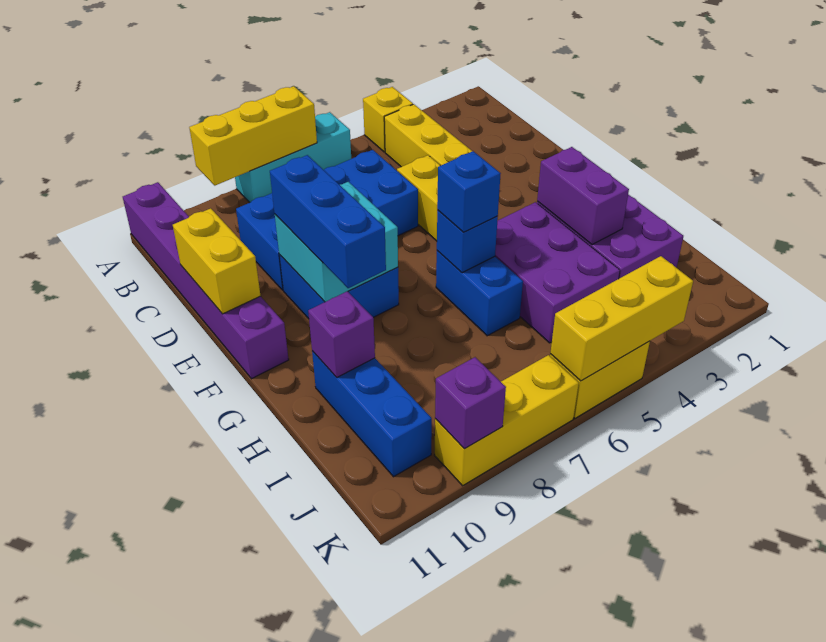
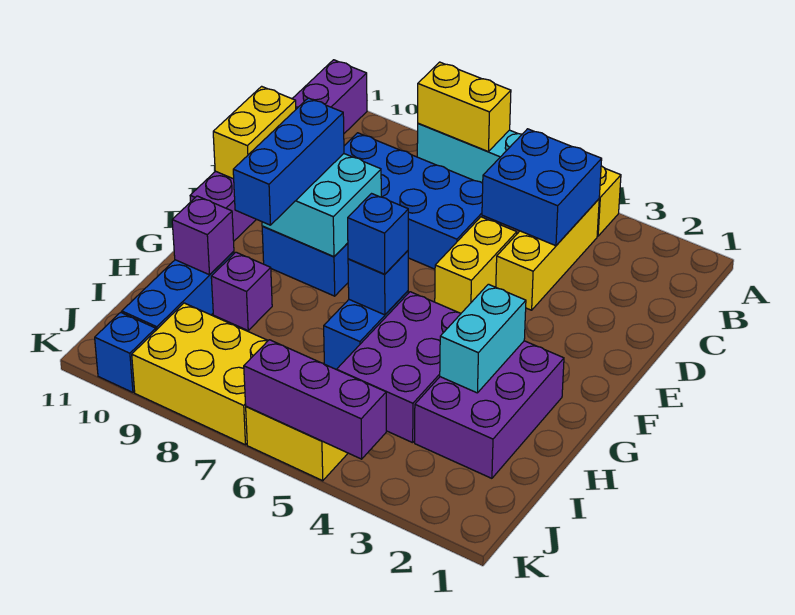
yellow 1x3 brick [189,86,317,185] -> yellow 1x2 brick [418,62,511,152]
none -> blue 2x2 brick [482,129,602,246]
purple 1x2 brick [537,147,629,245] -> cyan 1x2 brick [440,284,526,393]
yellow 1x3 brick [550,256,693,381] -> purple 1x3 brick [244,340,386,459]
yellow 1x3 brick [435,355,579,486] -> yellow 2x3 brick [132,303,268,445]
purple 1x1 brick [435,357,506,449] -> purple 1x1 brick moved to [211,252,272,330]
none -> blue 1x1 brick [95,312,156,392]

